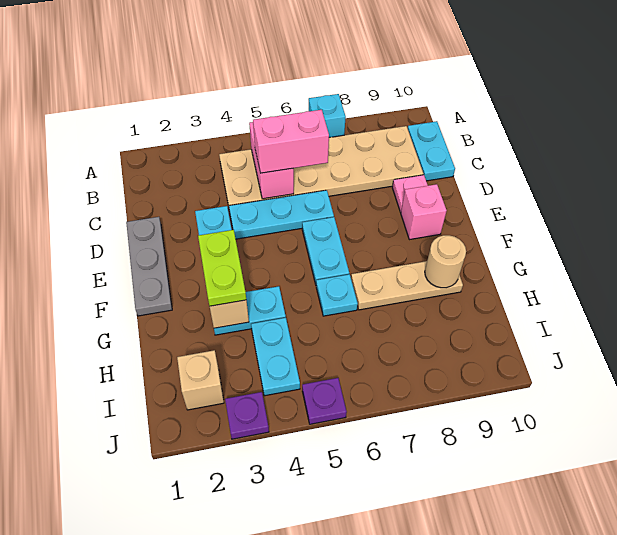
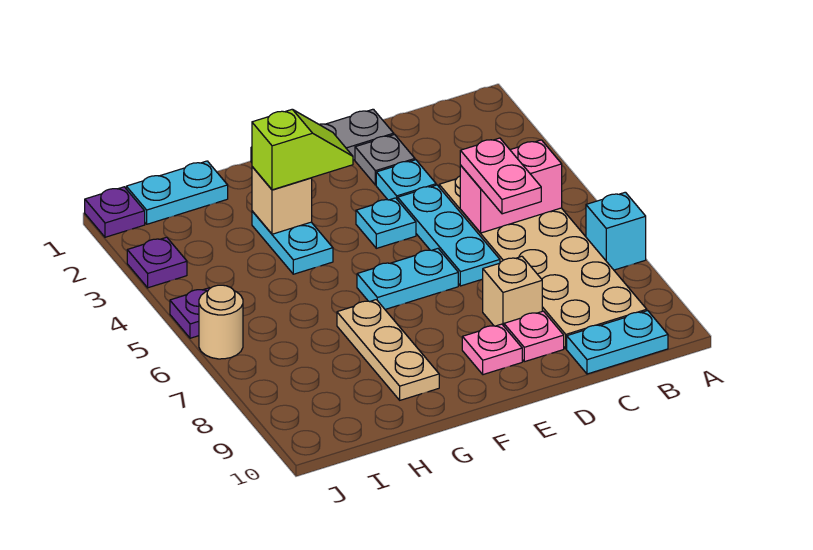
pink 1x2 brick [253,110,329,173] -> pink 1x2 plate [460,138,541,214]
none -> grey 1x1 plate [355,134,415,185]
pink 1x1 brick [401,184,447,240] -> pink 1x1 plate [462,324,522,375]
lime 1x2 plate [198,230,246,306] -> lime 1x2 slope [252,109,353,190]
cyan 1x1 plate [316,274,358,316] -> cyan 1x1 plate moved to [356,198,416,248]
tan 1x1 round brick [425,235,466,288] -> tan 1x1 round brick moved to [199,285,243,359]
cyan 1x2 plate [251,318,300,396] -> cyan 1x2 plate moved to [126,161,228,224]
tan 1x1 brick [177,350,224,410] -> tan 1x1 brick moved to [483,256,542,326]
none -> purple 1x1 plate [85,187,145,237]

